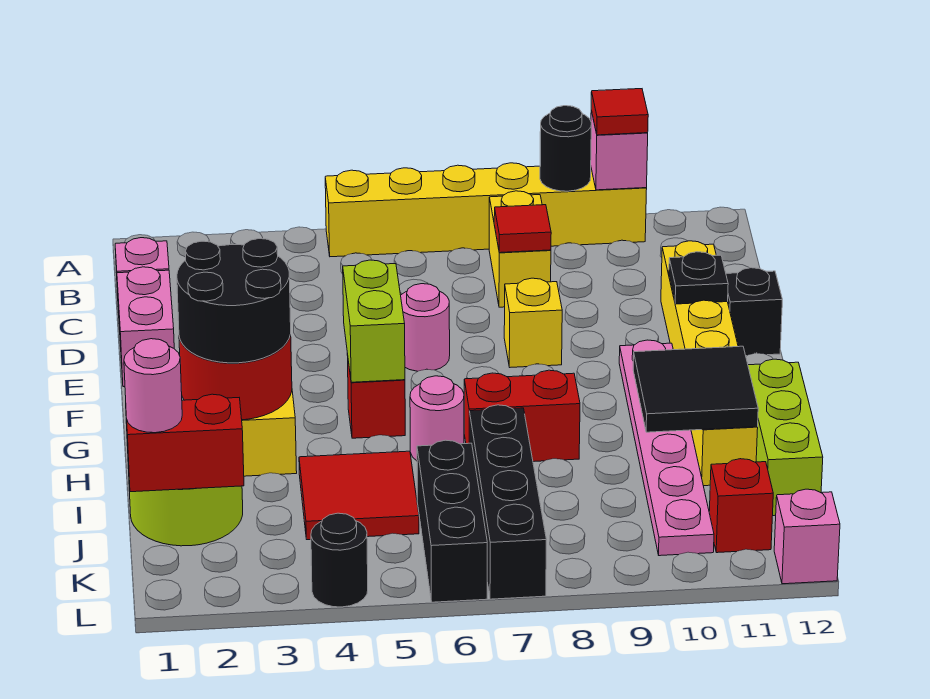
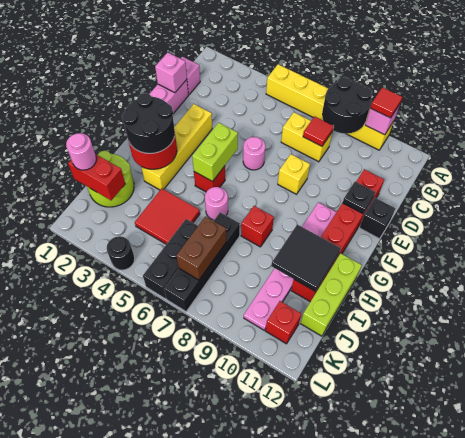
black 1x1 round brick [540,106,591,191] -> black 2x2 round brick [322,77,372,134]
yellow 1x2 brick [489,191,551,307] -> yellow 1x2 brick turned to [281,112,332,162]
yellow 1x6 brick [661,241,758,486] -> red 1x6 brick [291,169,384,302]
red 1x2 brick [464,370,580,462] -> red 1x1 brick [241,206,274,247]
none -> brown 1x2 brick [176,217,226,280]
pink 1x1 brick [774,489,840,584] -> pink 1x1 brick moved to [155,53,187,93]

